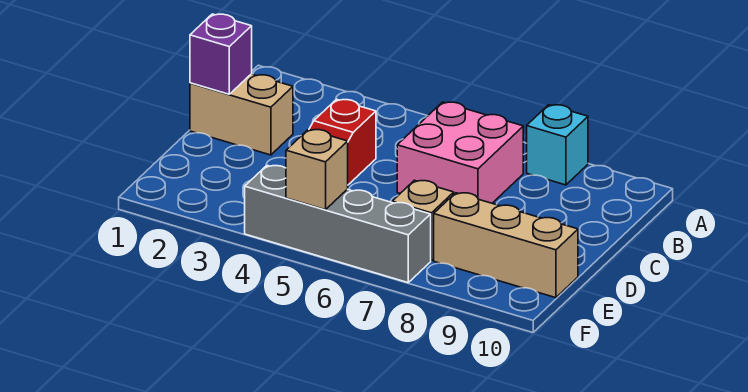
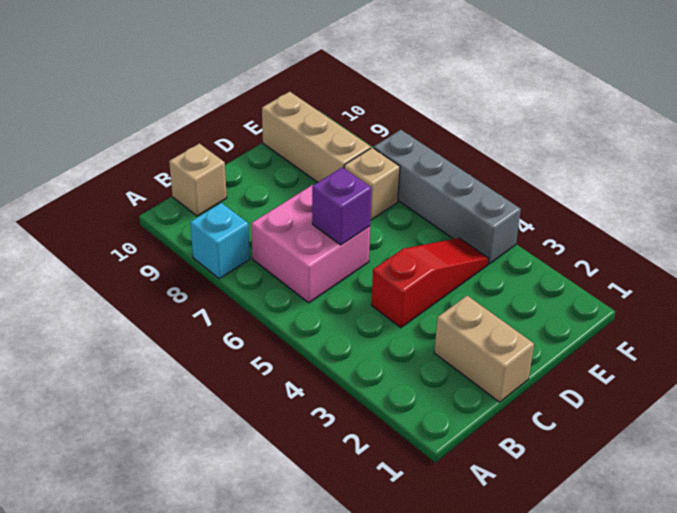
purple 1x1 brick [190,14,252,94] -> purple 1x1 brick moved to [312,167,372,245]
tan 1x1 brick [286,129,348,210] -> tan 1x1 brick moved to [169,144,227,216]

